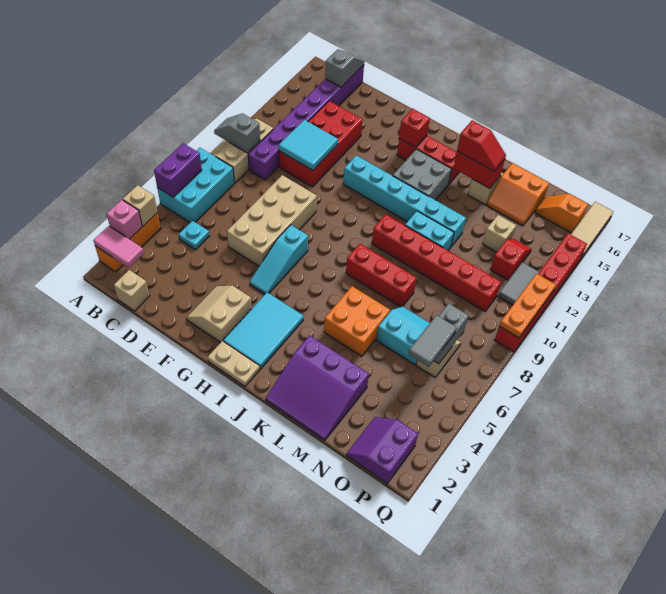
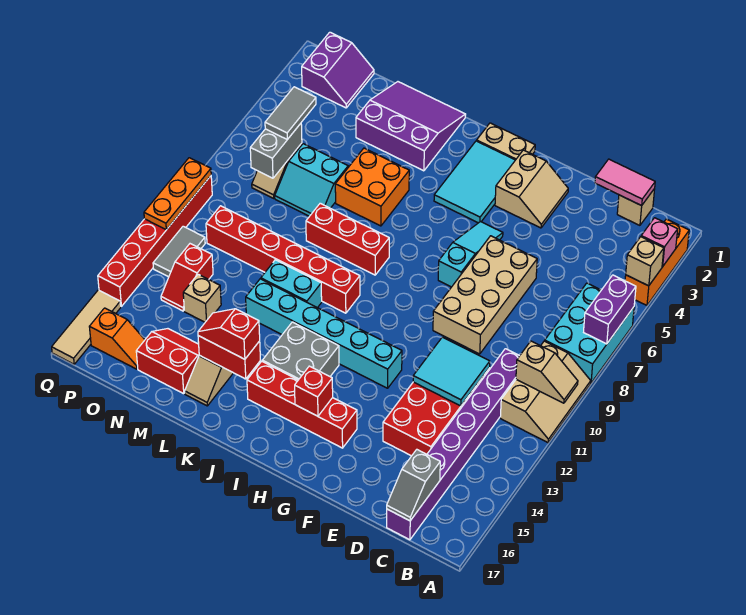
pink 1x2 tile [93,226,144,268] -> pink 1x2 tile moved to [595,159,655,206]
grey 1x2 slope [214,113,260,153] -> tan 1x2 slope [516,341,578,403]
cyan 1x1 plate [179,221,209,250] -> none
red 1x3 brick [397,136,459,184] -> red 1x4 brick [247,361,357,448]
orange 2x2 slope [487,163,549,226] -> red 2x2 slope [136,329,199,394]

